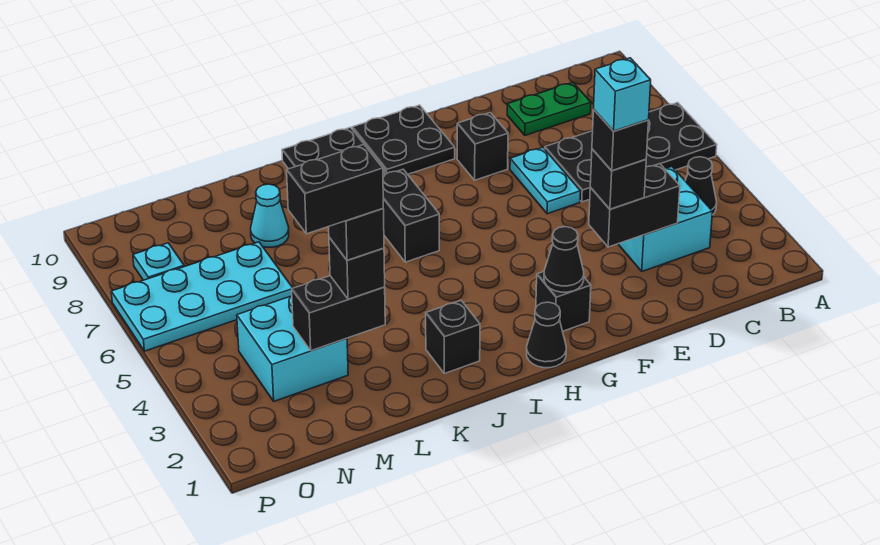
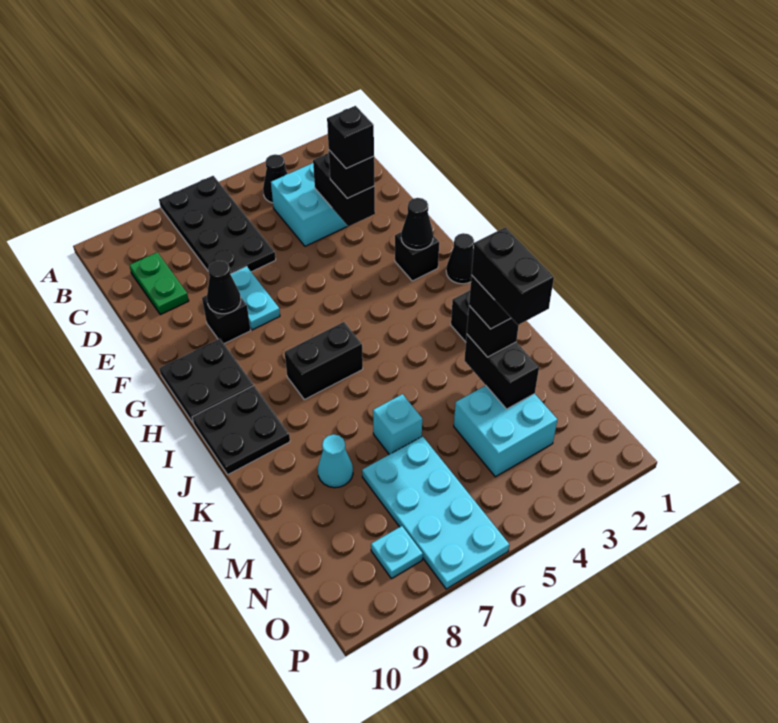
cyan 1x1 brick [594,58,651,131] -> cyan 1x1 brick moved to [373,394,422,454]
cyan 1x2 plate [510,147,581,214] -> cyan 1x2 plate turned to [231,267,280,330]
none -> black 1x1 cone [207,261,241,314]

